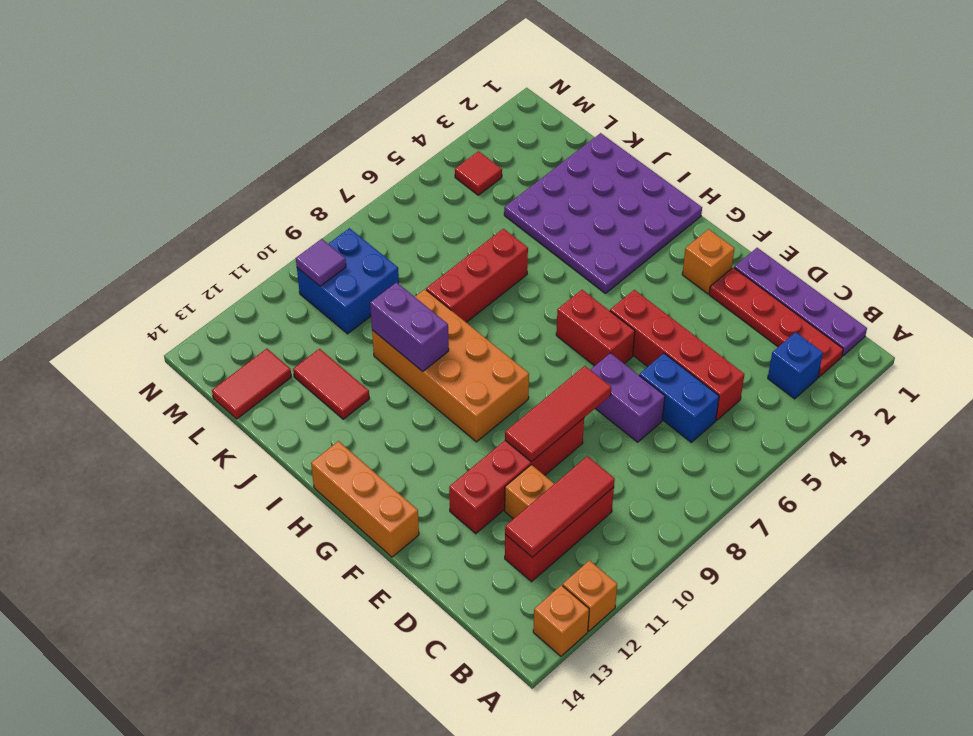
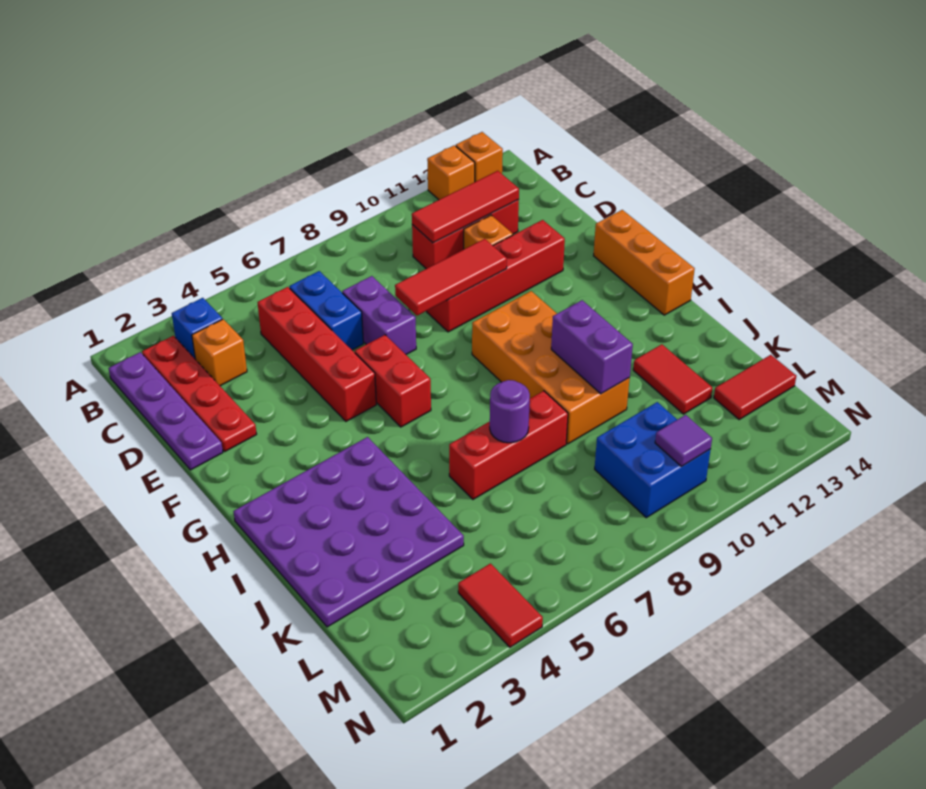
orange 1x1 brick [682,229,734,294] -> orange 1x1 brick moved to [192,319,247,386]
none -> purple 1x1 round brick [490,380,530,443]
red 1x1 tile [455,151,502,195] -> red 1x2 tile [458,564,543,647]

